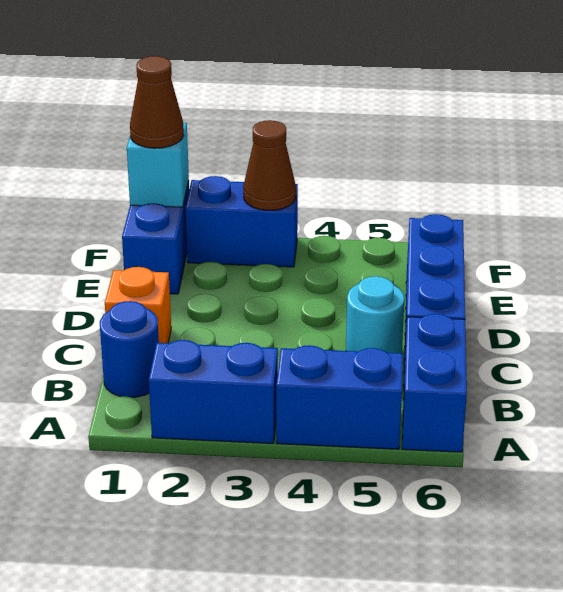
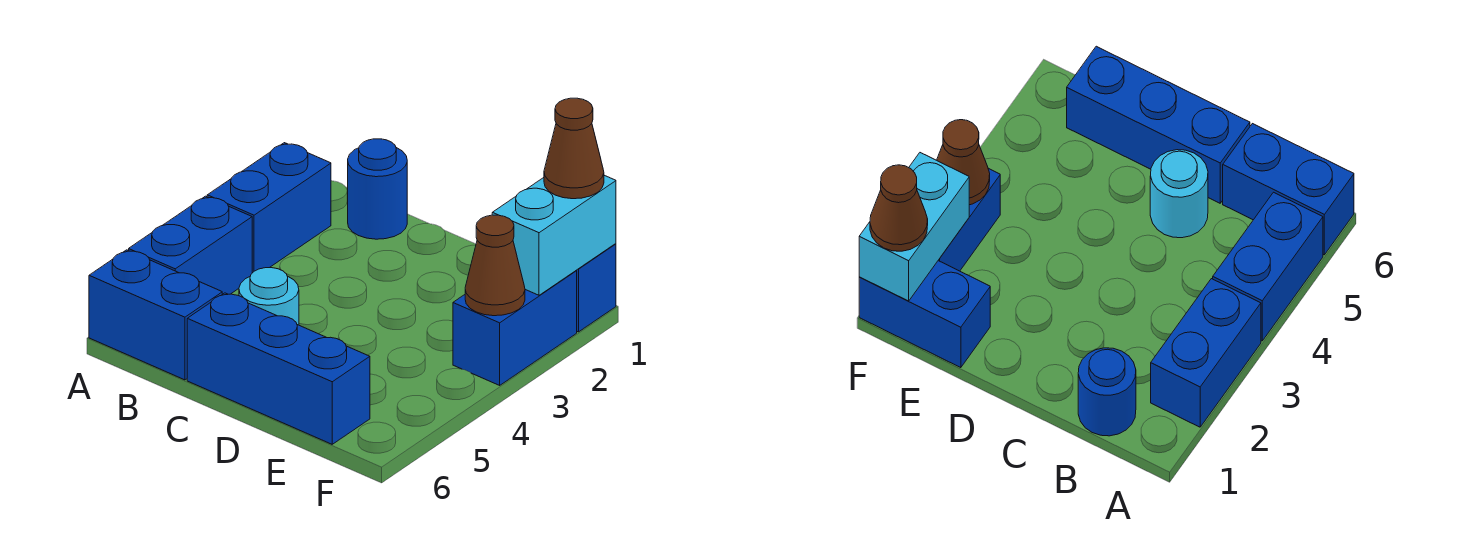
orange 1x1 brick [105,267,171,343] -> none
cyan 1x1 brick [127,123,189,207] -> cyan 1x2 brick [492,175,616,295]

